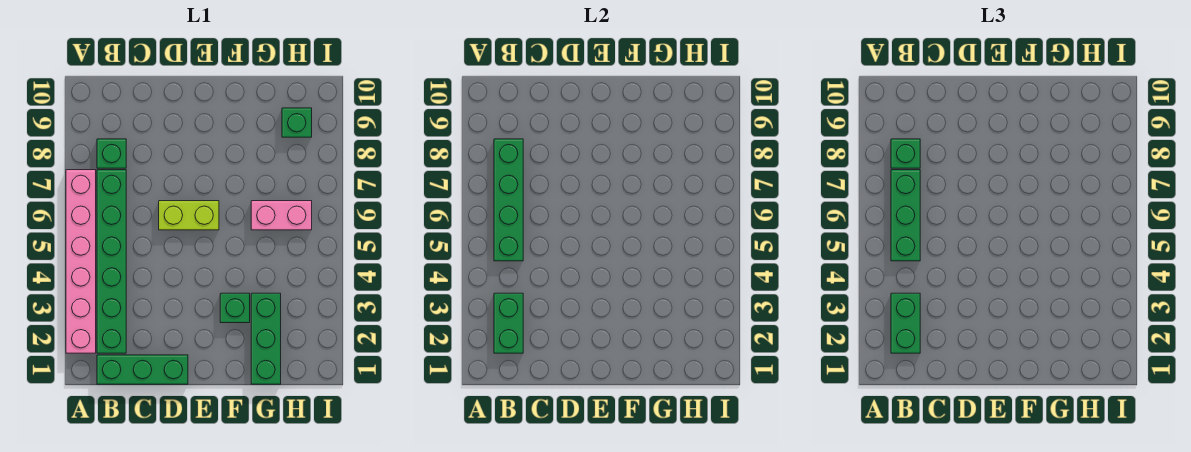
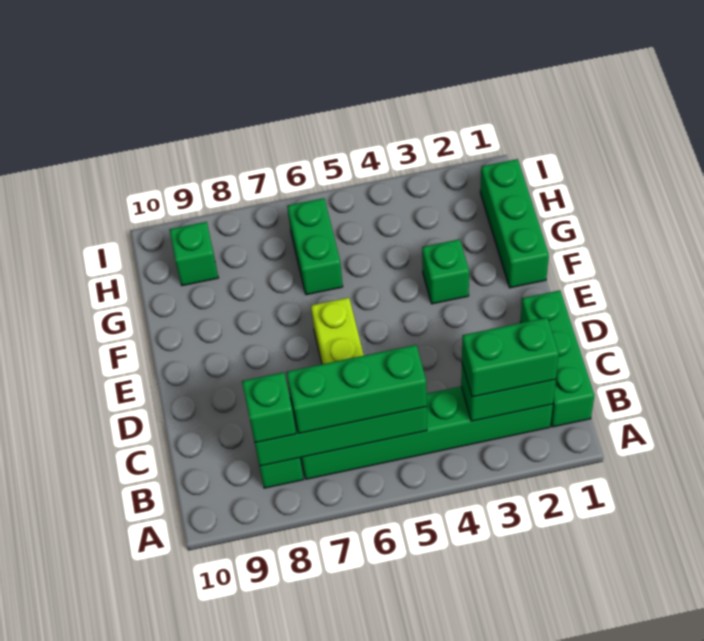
pink 1x6 brick [66,170,96,353] -> none
green 1x3 brick [251,293,281,384] -> green 1x3 brick turned to [480,159,549,288]
pink 1x2 brick [251,201,312,230] -> green 1x2 brick [287,198,343,295]

